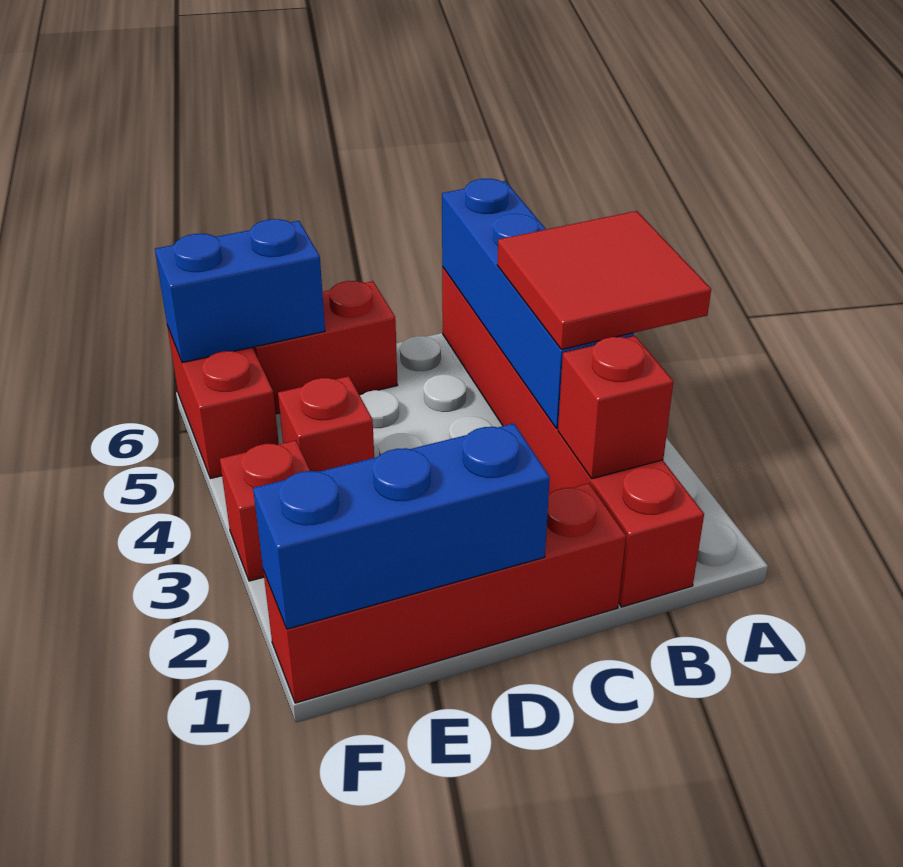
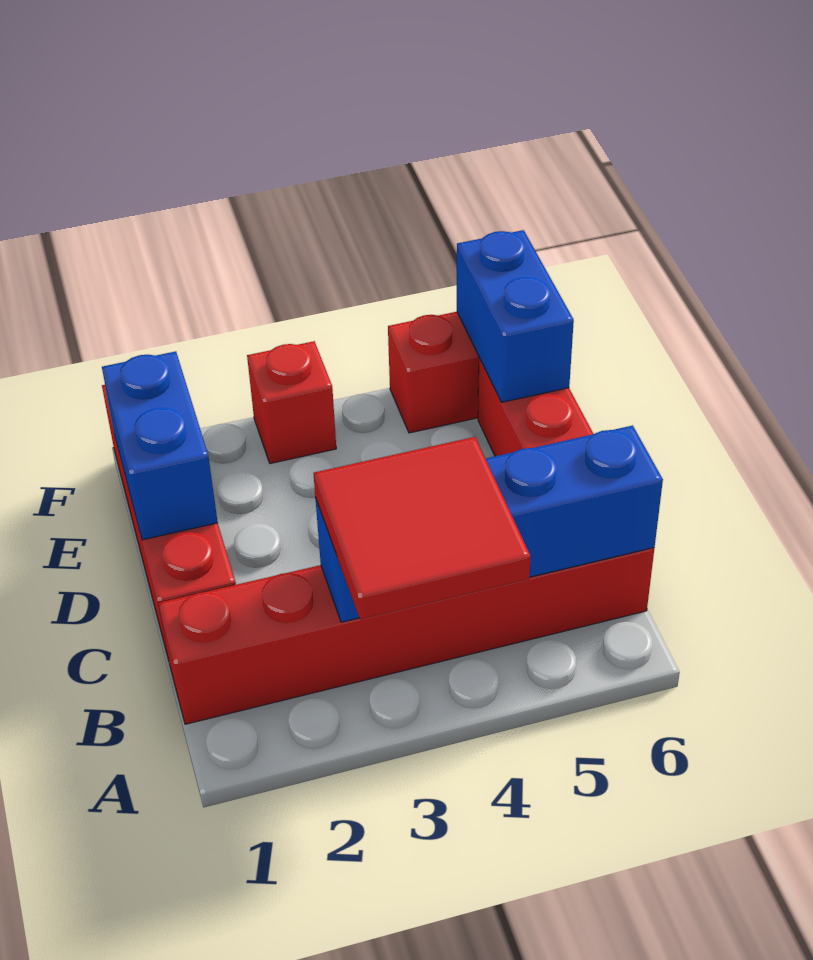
red 1x1 brick [558,336,674,479] -> none
blue 1x3 brick [253,423,550,629] -> blue 1x2 brick [102,351,218,540]
red 1x1 brick [278,376,374,472] -> none

